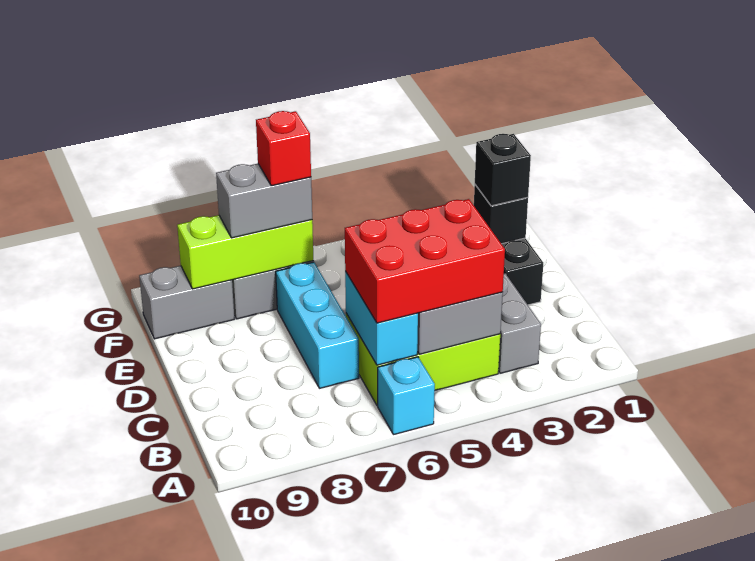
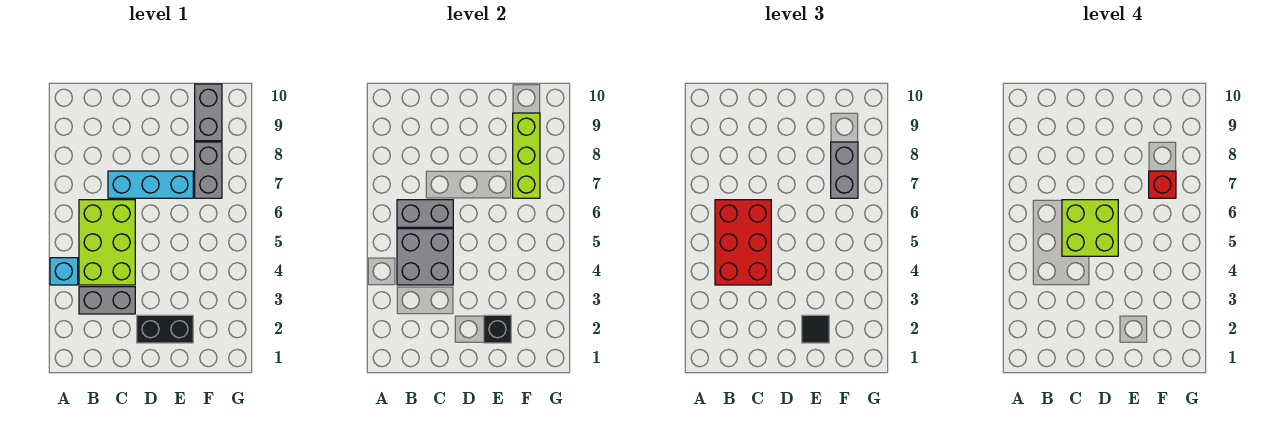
cyan 1x1 brick [378,357,435,435] -> cyan 1x1 brick moved to [50,258,78,285]
cyan 1x2 brick [345,271,418,365] -> grey 1x2 brick [397,200,453,227]
none -> lime 2x2 brick [1062,200,1118,256]
black 1x1 brick [475,134,531,206] -> black 1x1 tile [802,315,829,343]

